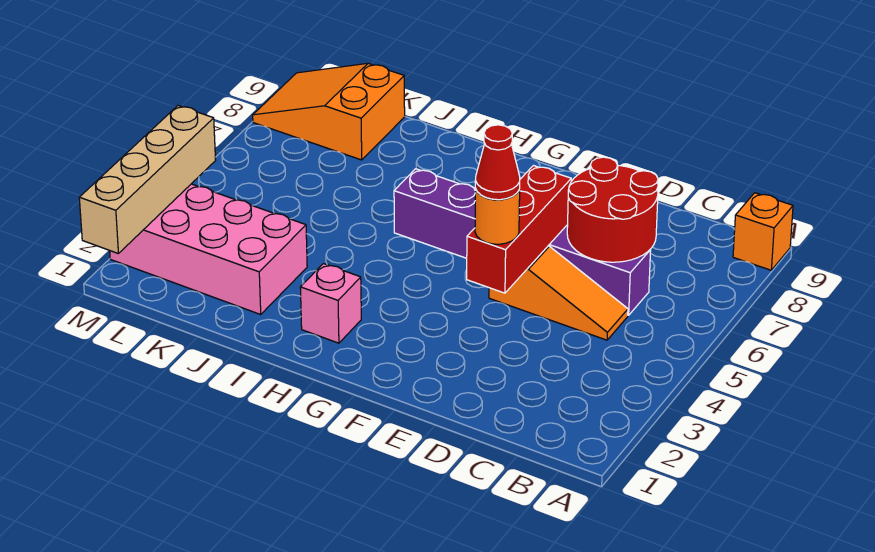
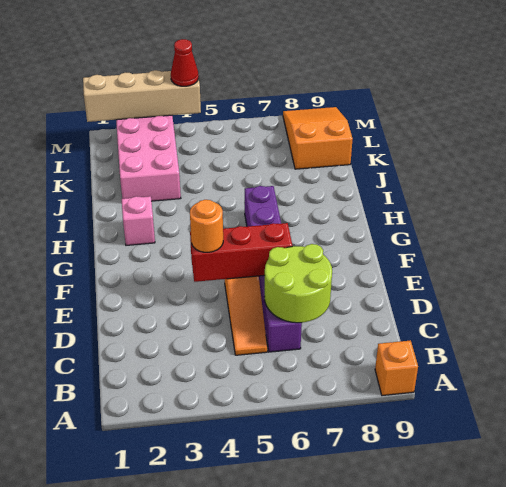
red 2x2 round brick [567,157,658,262] -> lime 2x2 round brick [264,244,332,323]
red 1x1 cone [475,125,520,200] -> red 1x1 cone moved to [171,39,199,86]

